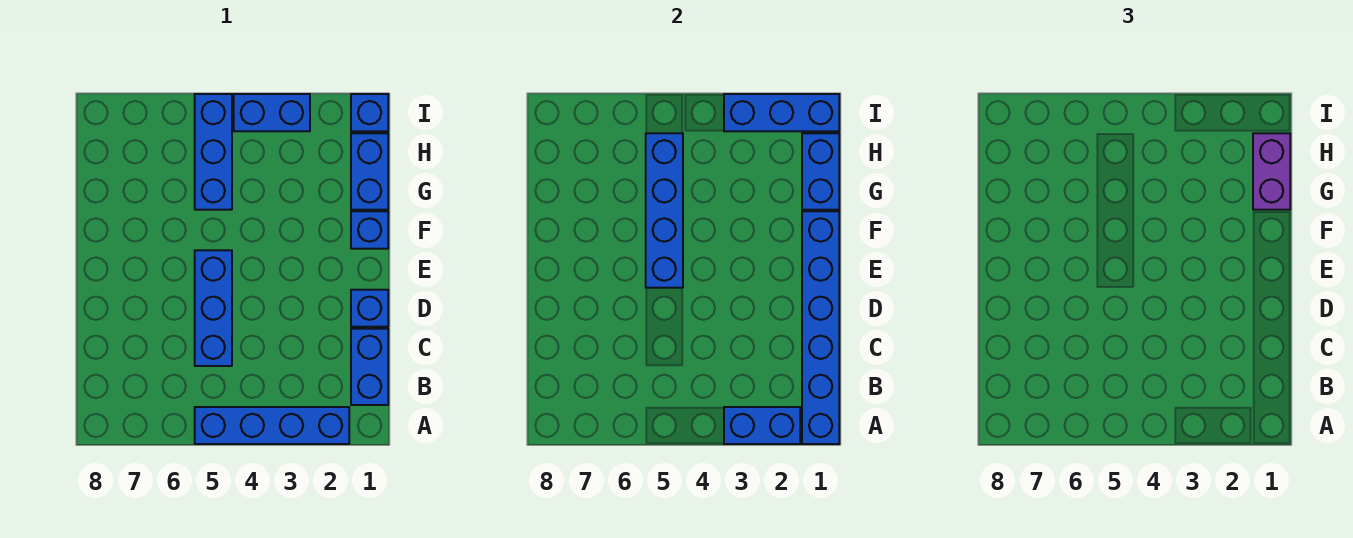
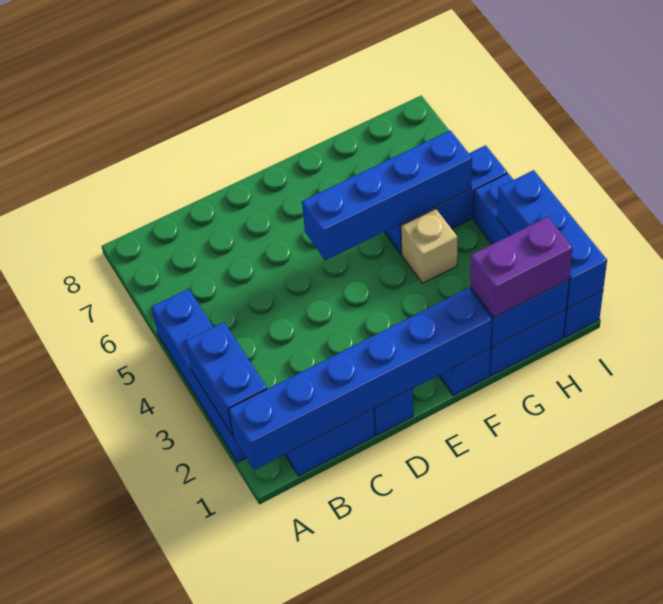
blue 1x3 brick [195,250,232,366] -> none
none -> tan 1x1 brick [401,209,457,283]

